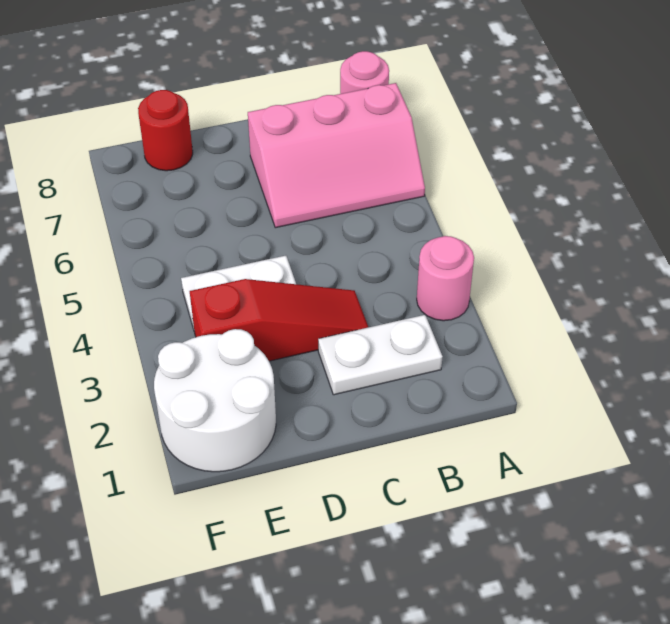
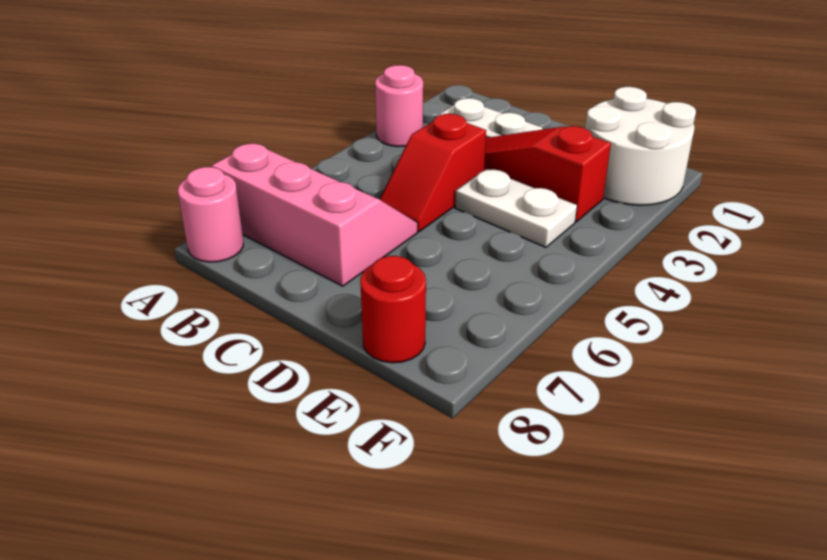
none -> red 1x2 slope [379,114,486,232]

